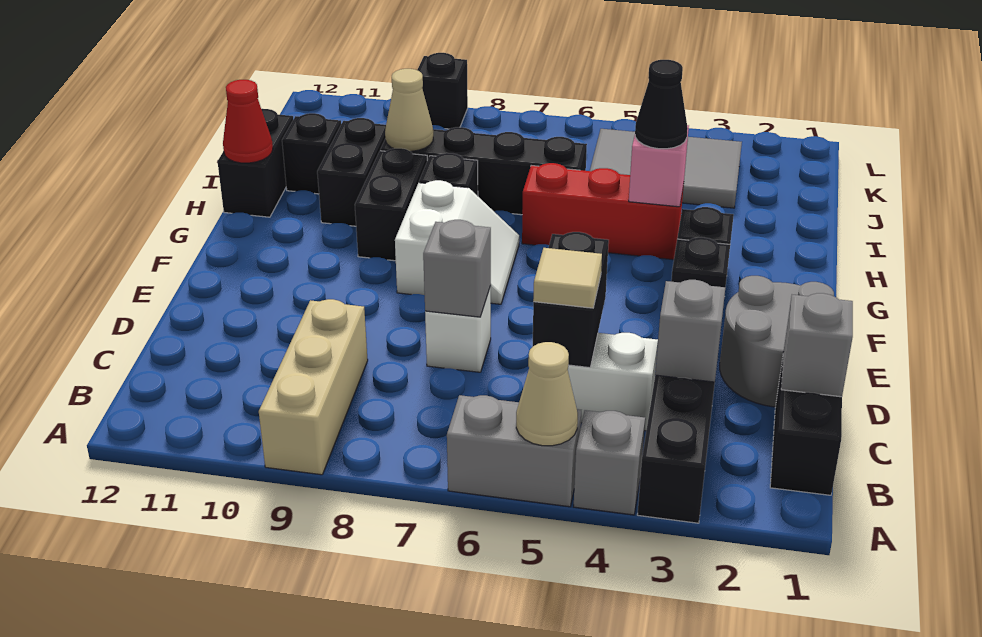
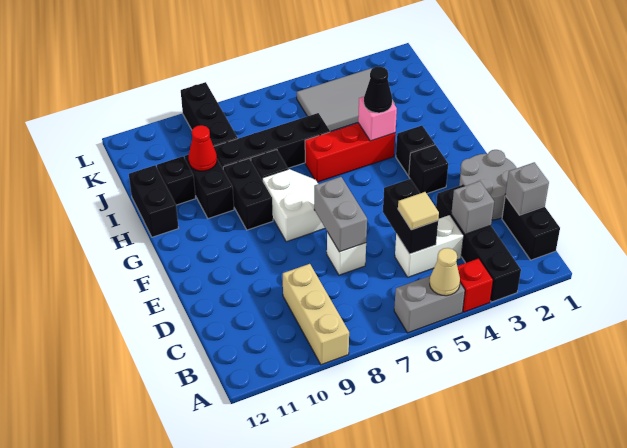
grey 1x1 brick [574,410,645,515] -> red 1x1 brick [457,258,493,312]
grey 1x1 brick [423,220,491,317] -> grey 1x2 brick [314,177,367,252]
red 1x1 cone [223,80,273,163] -> red 1x1 cone moved to [188,125,217,171]
tan 1x1 cone [385,69,433,151] -> none
black 1x1 brick [417,53,468,129] -> black 1x3 brick [181,82,238,146]

